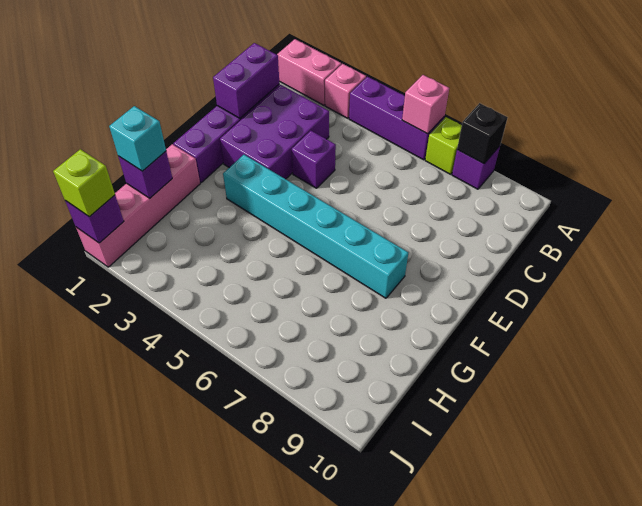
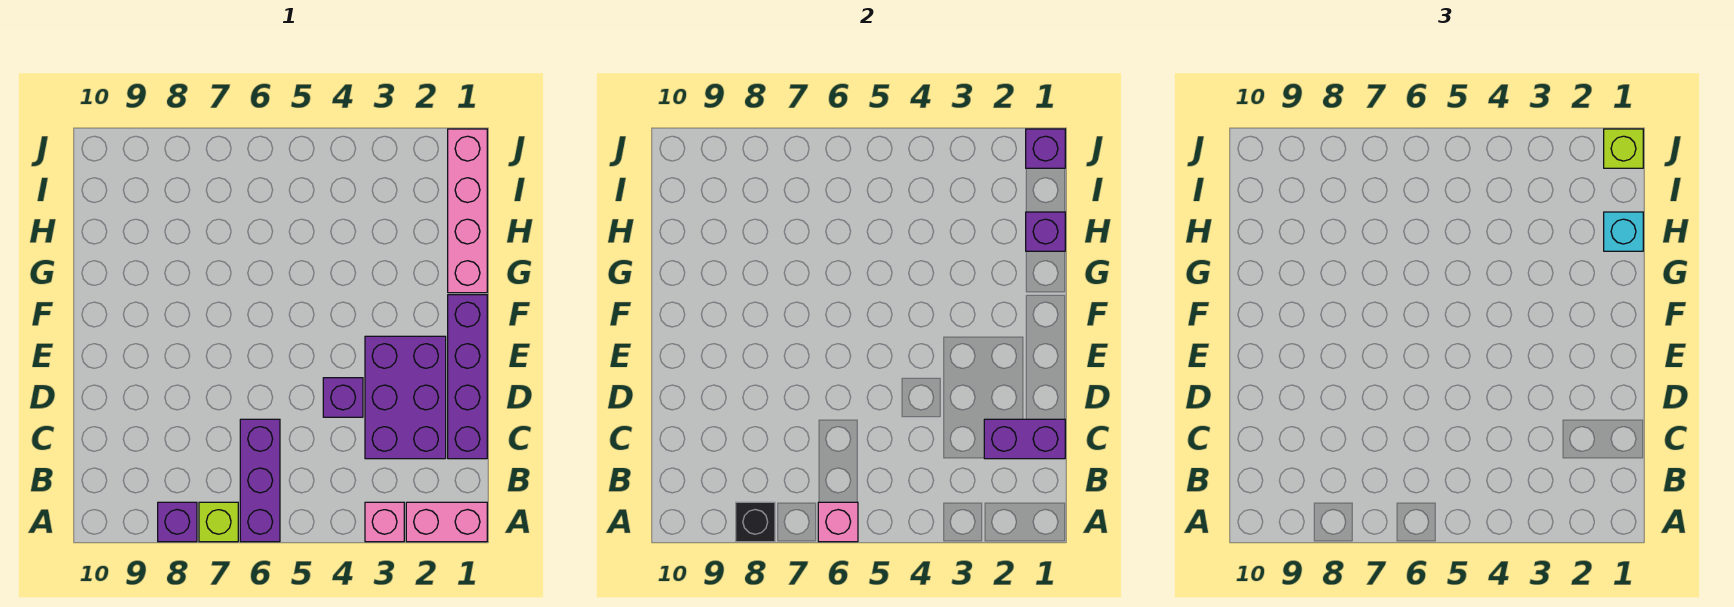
purple 1x3 brick [349,77,444,160] -> purple 1x3 brick turned to [240,419,280,542]
purple 1x2 brick [213,43,279,118] -> purple 1x2 brick turned to [984,419,1065,459]
cyan 1x6 brick [223,155,408,298] -> none

